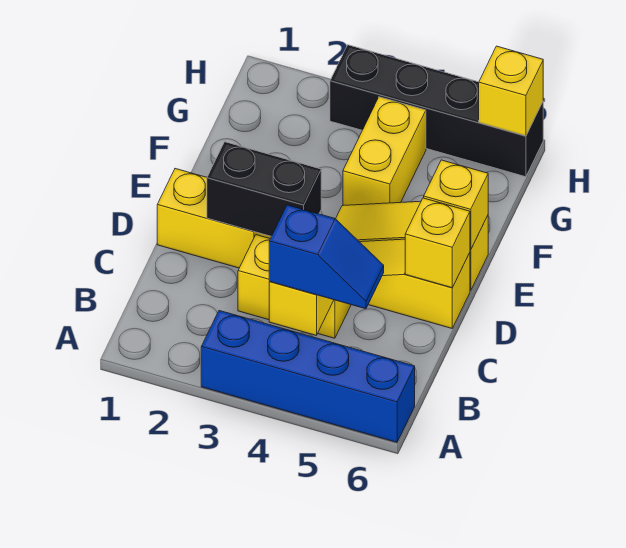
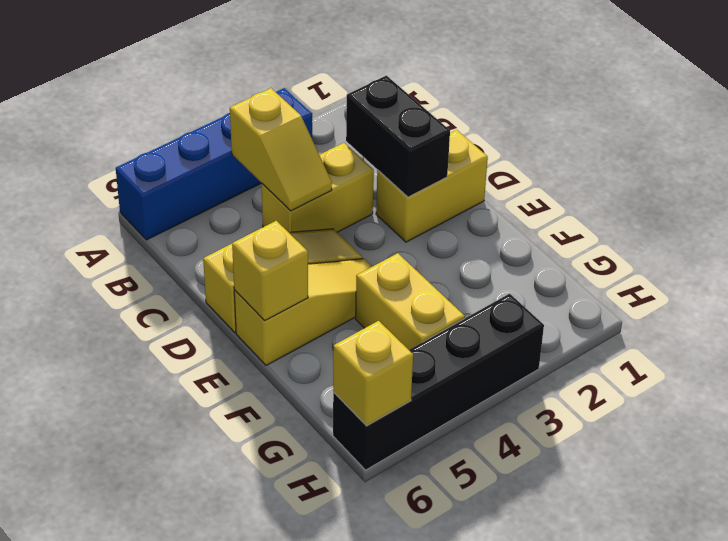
blue 1x2 slope [269,205,384,309] -> none
black 1x2 brick [207,142,321,236] -> black 1x2 brick turned to [346,76,450,197]
yellow 1x1 brick [405,198,470,288] -> none

